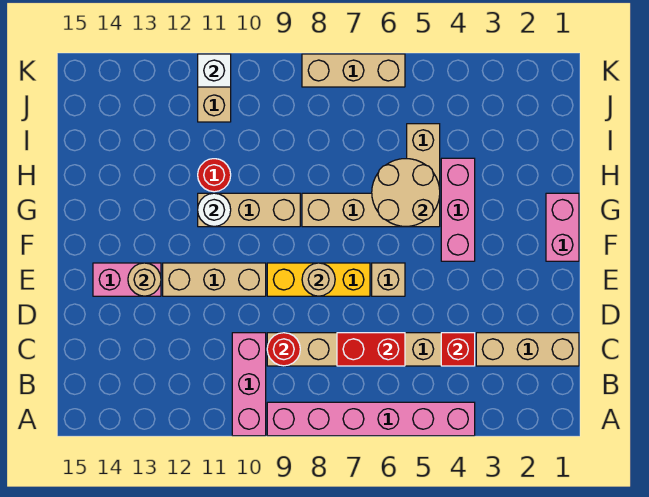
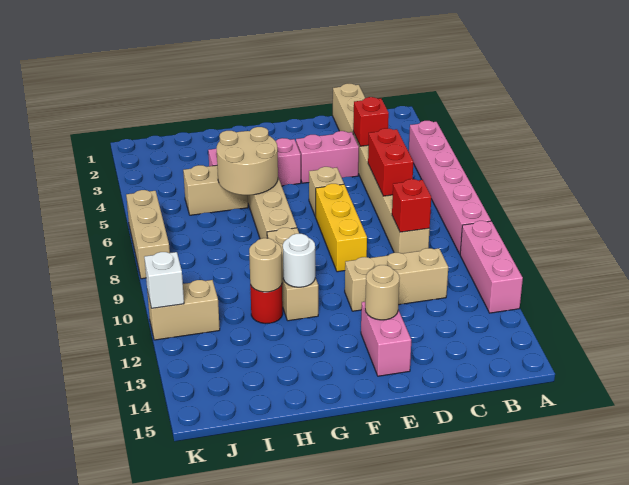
pink 1x3 brick [232,333,266,436] -> pink 1x3 brick turned to [460,221,523,313]
red 1x1 round brick [267,333,300,366] -> red 1x1 brick [392,179,431,232]
tan 1x1 round brick [302,263,335,296] -> tan 1x1 round brick moved to [249,238,282,292]
tan 1x3 brick [163,263,266,296] -> tan 1x3 brick turned to [345,248,448,311]
pink 1x2 brick [546,193,579,261] -> pink 1x2 brick moved to [296,131,359,183]

